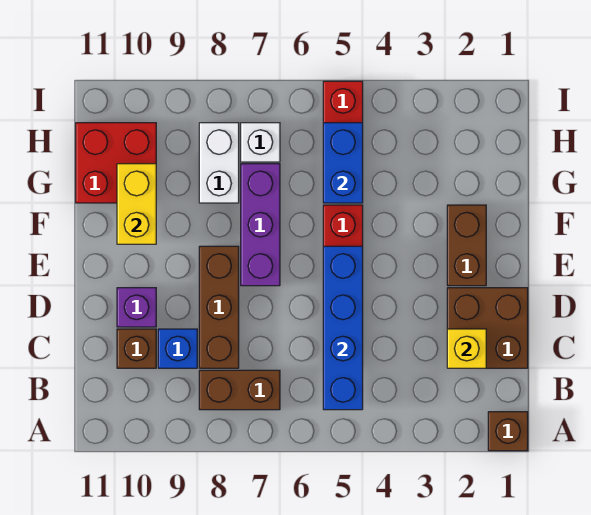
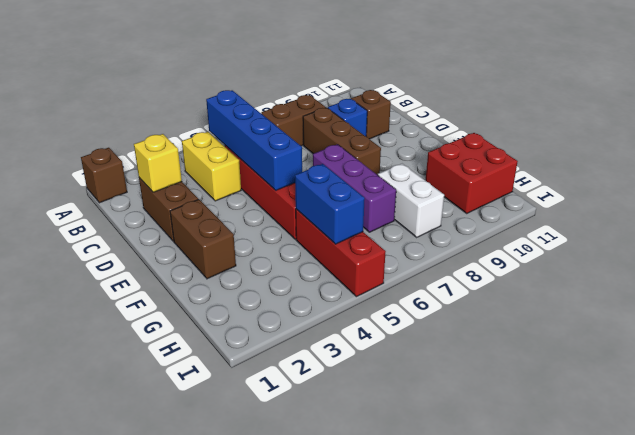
brown 2x2 brick [447,288,528,368] -> brown 1x2 brick [139,178,198,241]
purple 1x1 brick [117,288,156,327] -> none
yellow 1x2 brick [117,164,156,244] -> yellow 1x2 brick moved to [182,132,241,201]
white 1x1 brick [241,123,280,162] -> none

